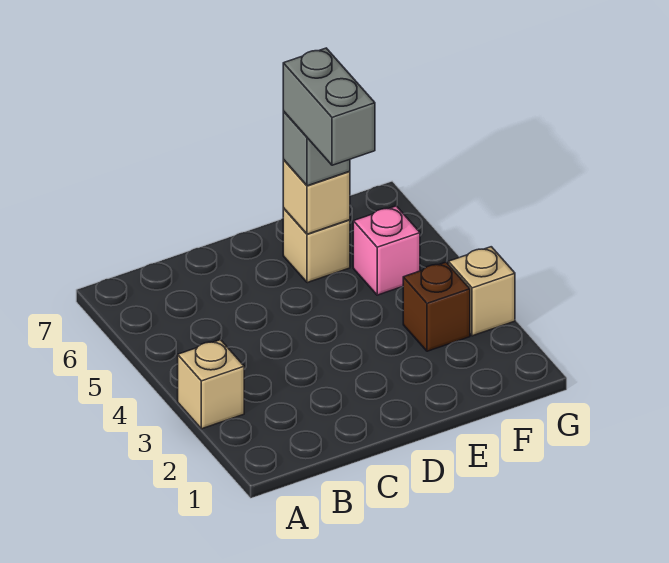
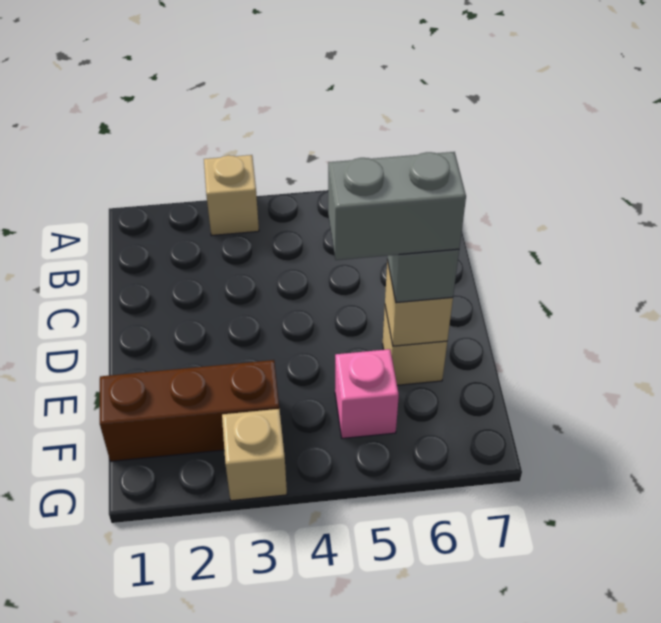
brown 1x1 brick [403,262,470,351] -> brown 1x3 brick [100,360,279,461]

